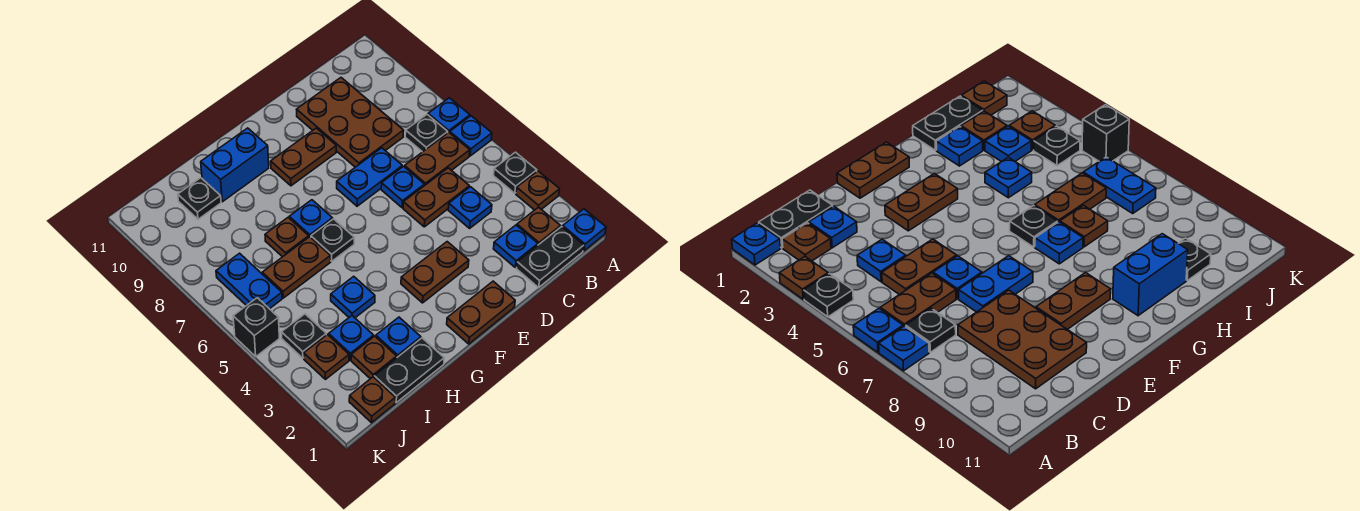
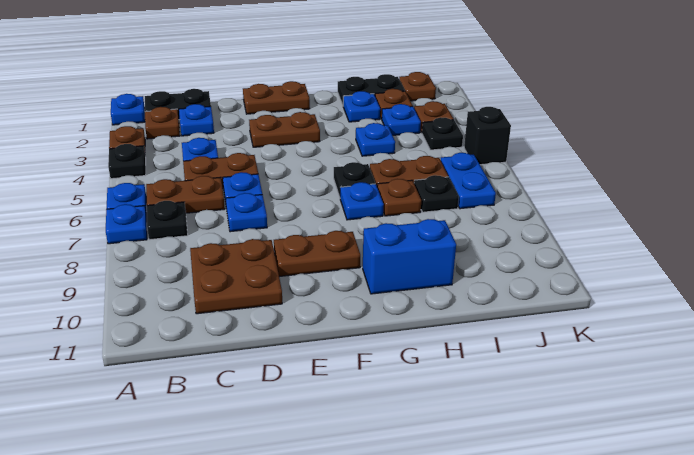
brown 2x3 plate [297,78,404,167] -> brown 2x2 plate [190,239,282,314]
blue 1x2 plate [337,148,402,206] -> blue 1x1 plate [226,193,267,232]
black 1x1 plate [178,178,221,219] -> black 1x1 plate moved to [414,175,459,212]

